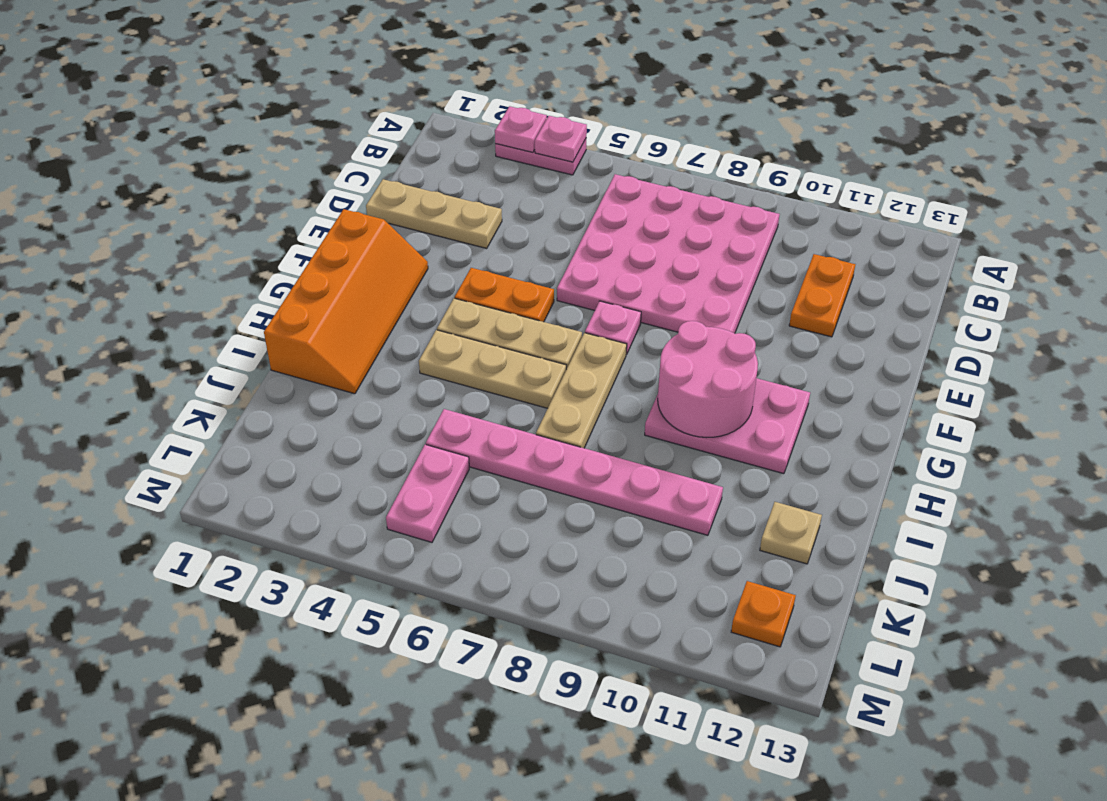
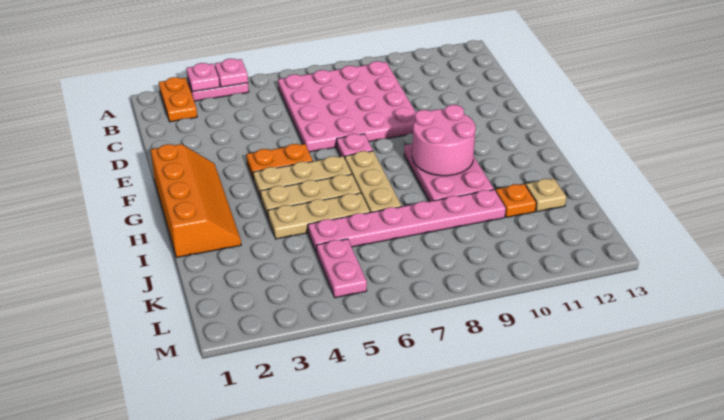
orange 1x2 plate [789,254,855,337] -> orange 1x2 plate moved to [159,77,197,122]
tan 1x3 plate [366,179,502,248] -> tan 1x3 plate moved to [268,193,370,239]
pink 2x3 plate [645,378,810,474] -> pink 2x3 plate turned to [404,144,494,202]
orange 1x1 plate [731,581,796,647] -> orange 1x1 plate moved to [496,184,536,217]

